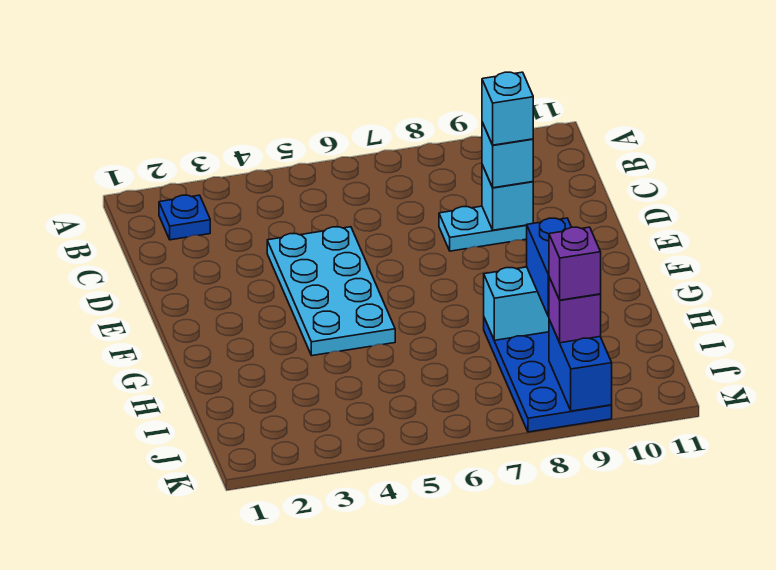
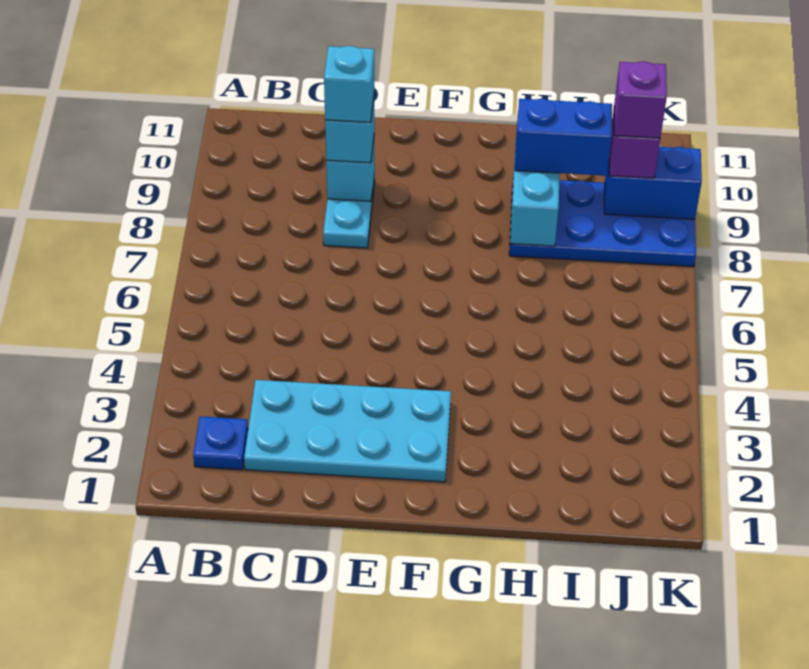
cyan 2x4 plate [267,227,395,356] -> cyan 2x4 plate moved to [244,380,451,482]

